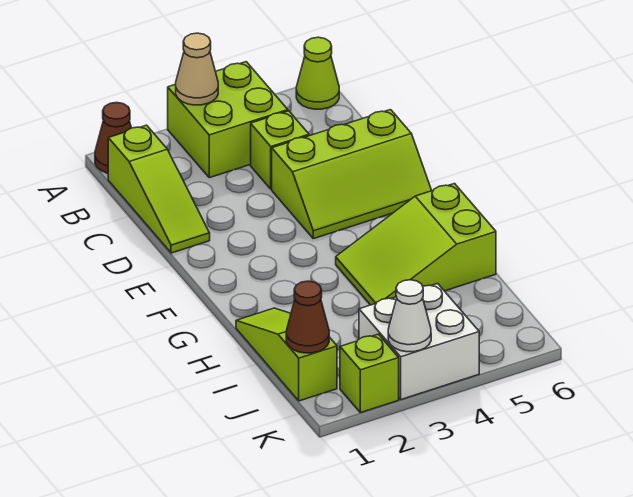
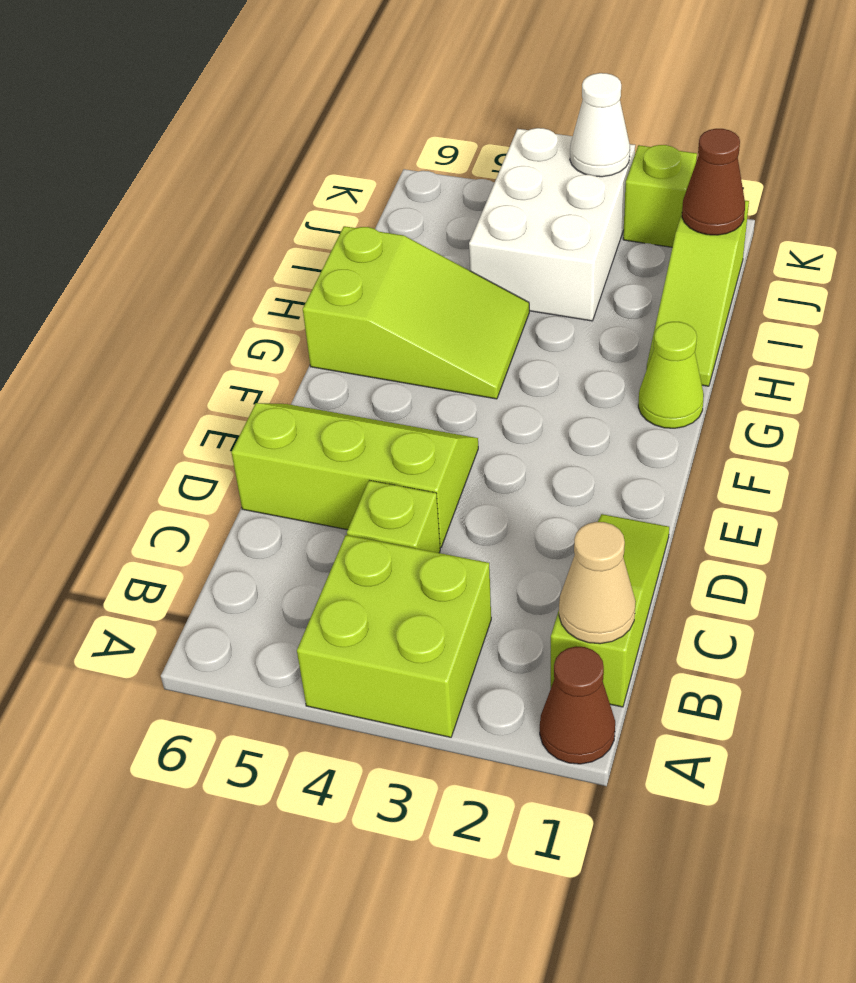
tan 1x1 cone [176,33,218,105] -> tan 1x1 cone moved to [559,522,636,644]
lime 1x1 cone [296,37,339,109] -> lime 1x1 cone moved to [638,322,704,428]
white 2x2 brick [359,284,479,400] -> white 2x3 brick [469,128,635,321]

